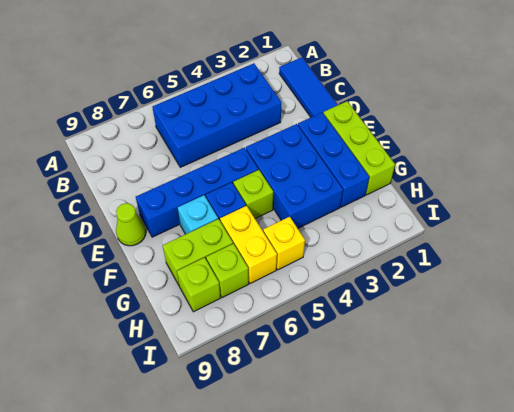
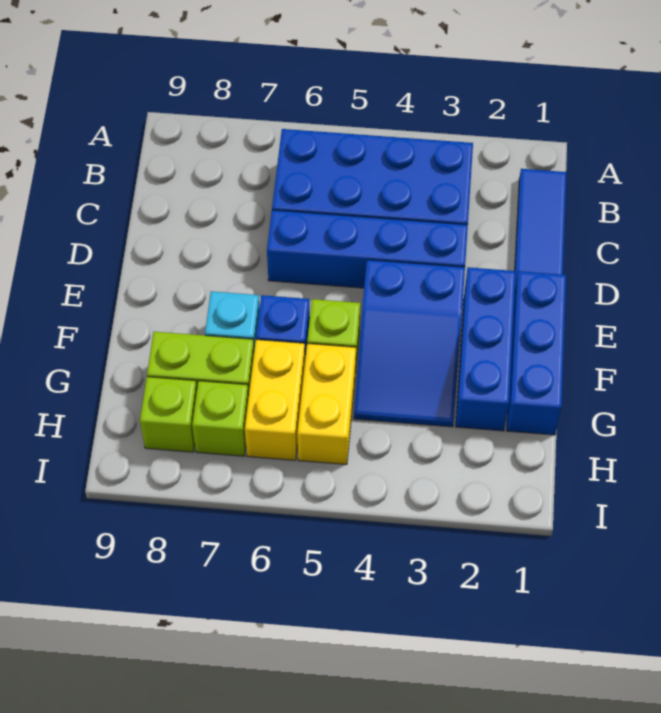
lime 1x3 brick [323,101,395,195] -> blue 1x3 brick [507,271,566,435]
blue 2x3 brick [246,124,343,228] -> blue 2x3 slope [354,260,465,427]
blue 1x4 brick [136,148,258,237] -> blue 1x4 brick moved to [267,210,468,288]
lime 1x1 cone [116,203,146,246] -> none
yellow 1x1 brick [263,217,305,270] -> yellow 1x2 brick [297,343,356,465]

